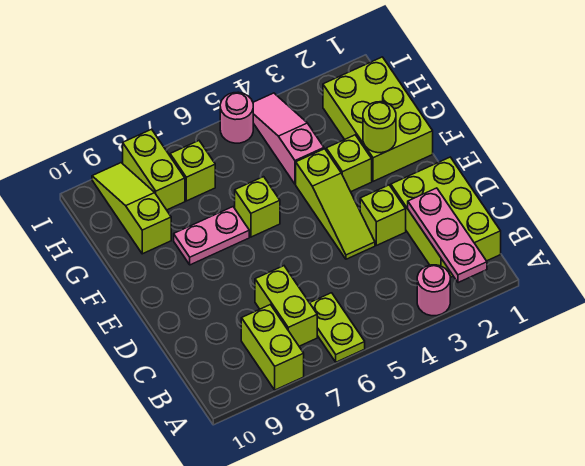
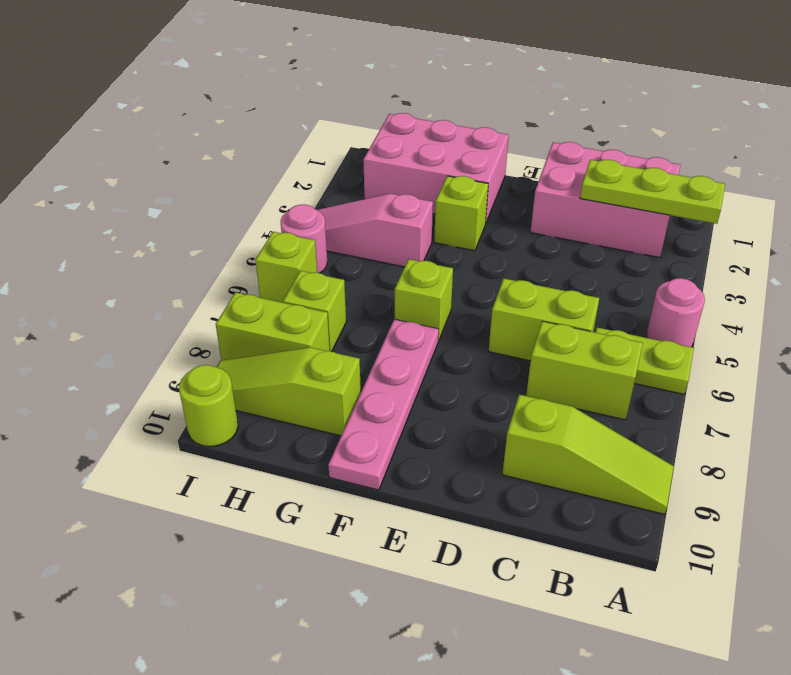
pink 1x3 plate [408,188,487,283] -> lime 1x3 plate [580,160,725,224]
pink 1x1 round brick [417,265,450,316] -> pink 1x1 round brick moved to [647,278,705,347]
lime 1x2 brick [241,305,304,390] -> lime 1x2 brick moved to [489,278,599,361]
lime 2x3 brick [391,157,501,277] -> pink 2x3 brick [531,142,680,258]
lime 1x1 brick [360,185,406,245] -> lime 1x1 brick moved to [256,232,317,303]
lime 1x3 slope [296,149,375,259] -> lime 1x3 slope moved to [502,395,674,514]
lime 2x3 brick [323,57,433,181] -> pink 2x3 brick [363,113,509,224]
lime 1x1 round brick [363,102,396,153] -> lime 1x1 round brick moved to [179,365,238,447]
pink 1x2 plate [174,207,249,265] -> pink 1x4 plate [328,319,439,490]

